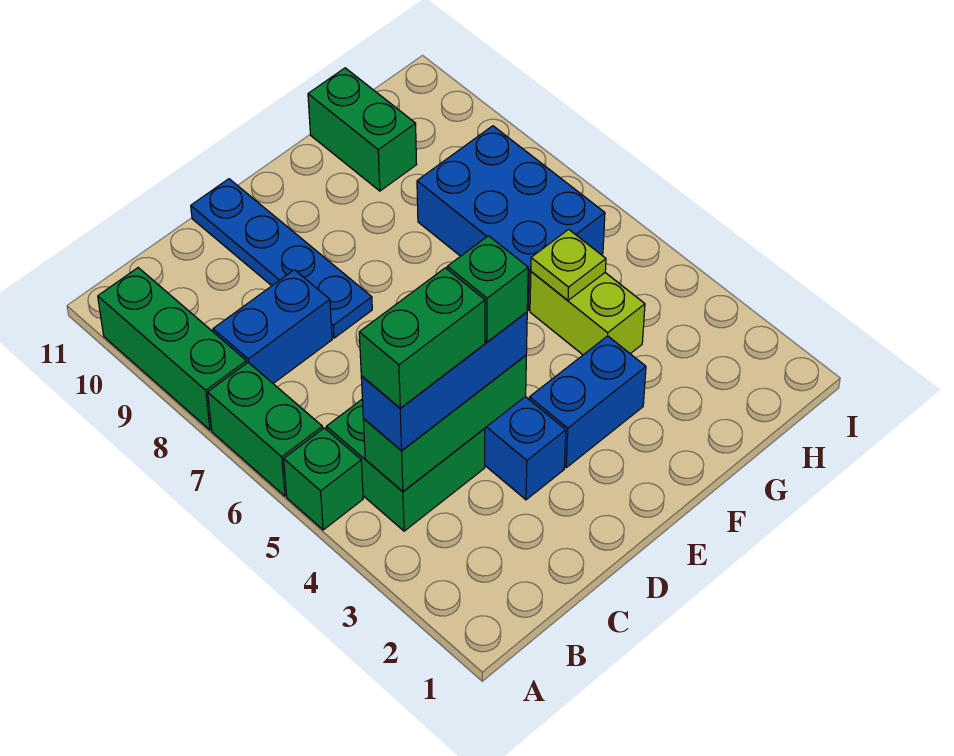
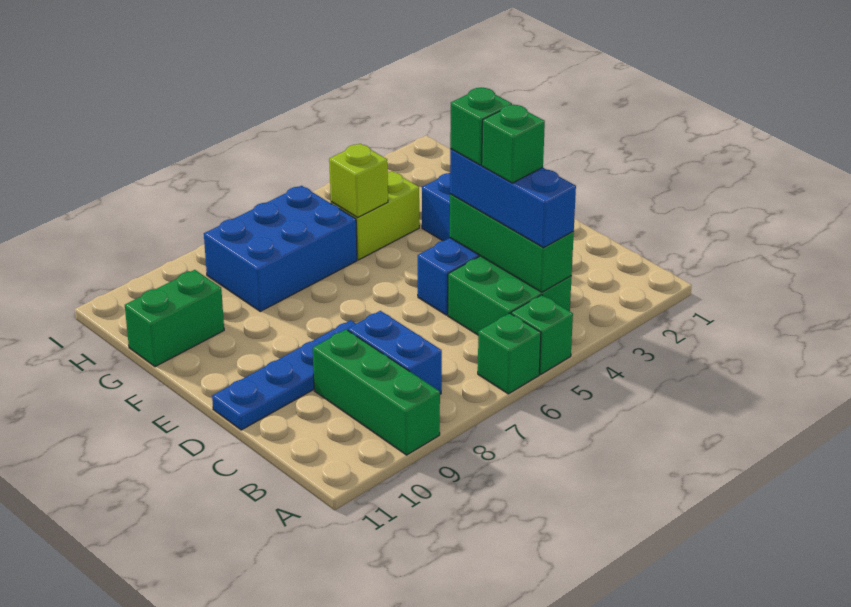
green 1x2 brick [208,362,323,496] -> green 1x1 brick [478,313,541,394]
green 1x3 brick [98,268,247,430] -> green 1x3 brick turned to [313,330,440,455]
green 1x2 brick [359,268,485,408] -> green 1x1 brick [482,105,545,183]
lime 1x1 plate [531,229,606,300] -> lime 1x1 brick [329,144,388,217]

